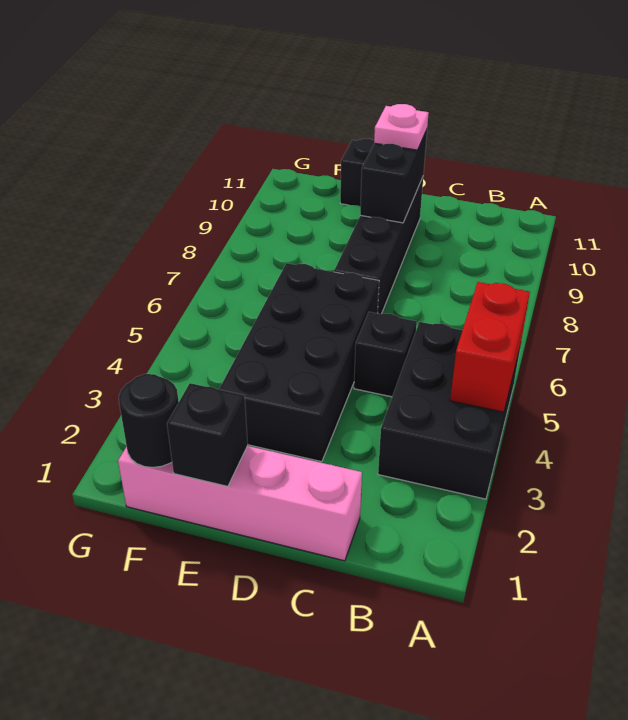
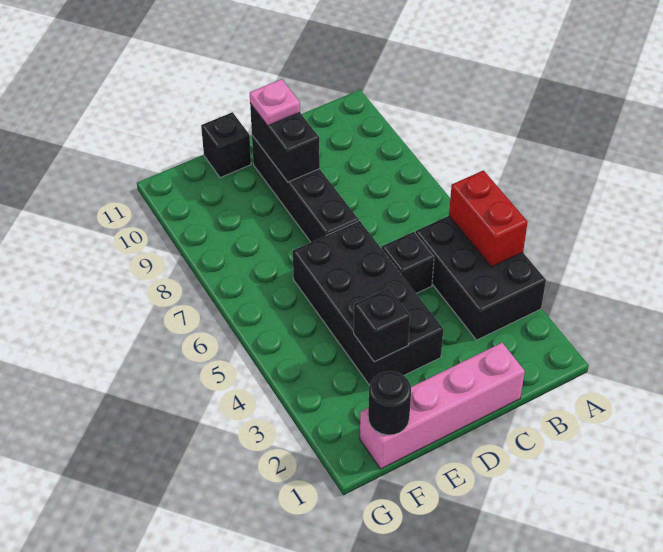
black 1x1 brick [167,383,248,486] -> black 1x1 brick moved to [354,288,410,362]

